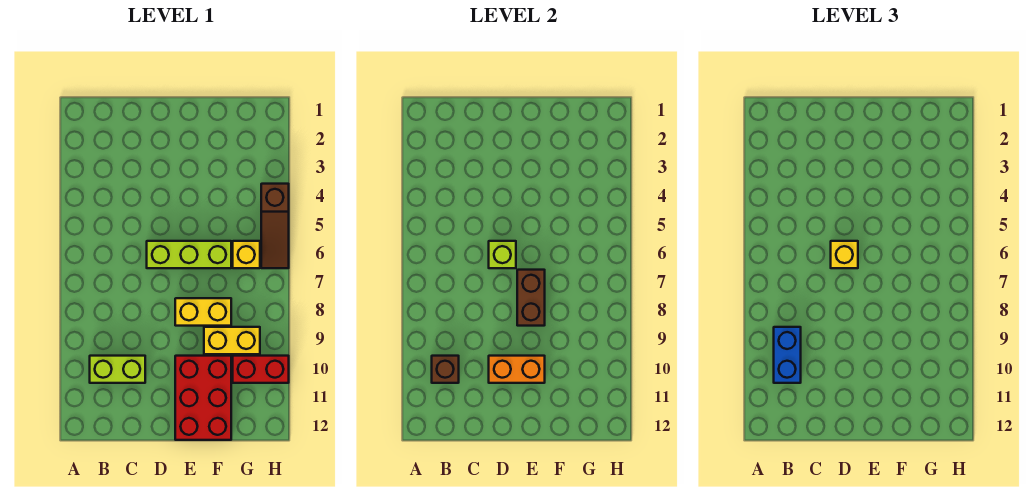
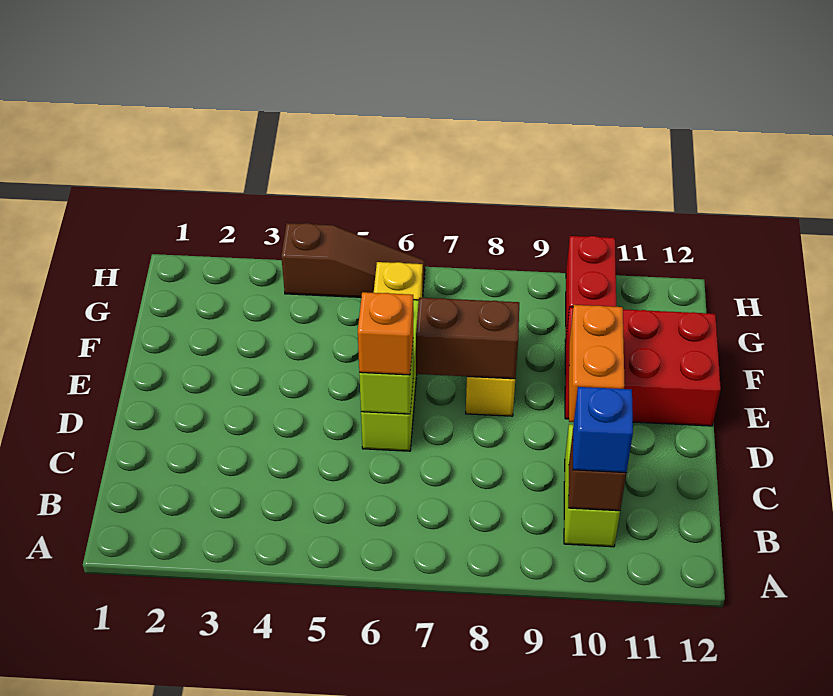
blue 1x2 brick [774,327,801,383] -> blue 1x1 brick [573,387,633,473]
yellow 1x1 brick [831,241,858,268] -> orange 1x1 brick [358,292,413,375]
yellow 1x2 brick [204,327,260,354] -> none

